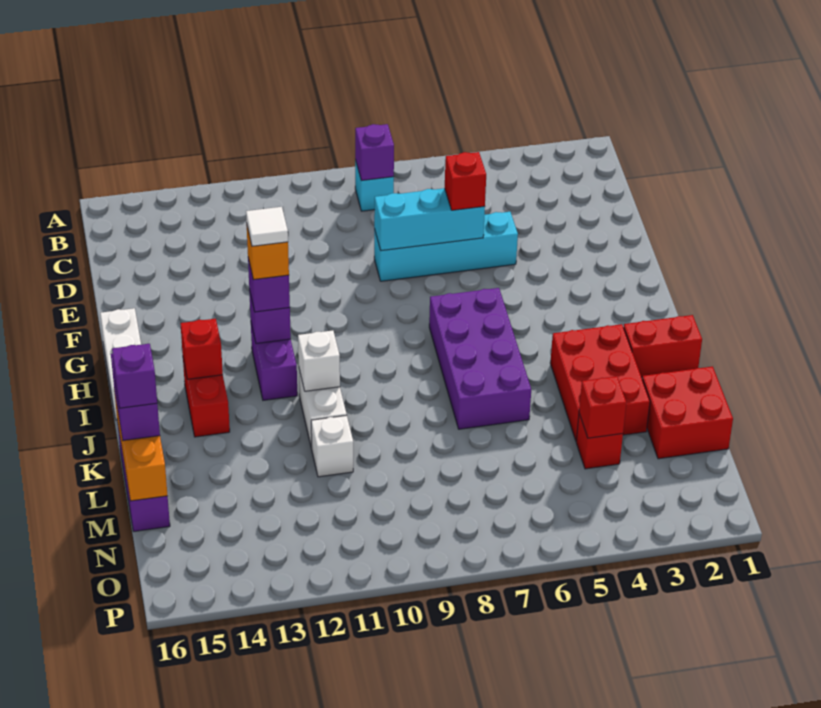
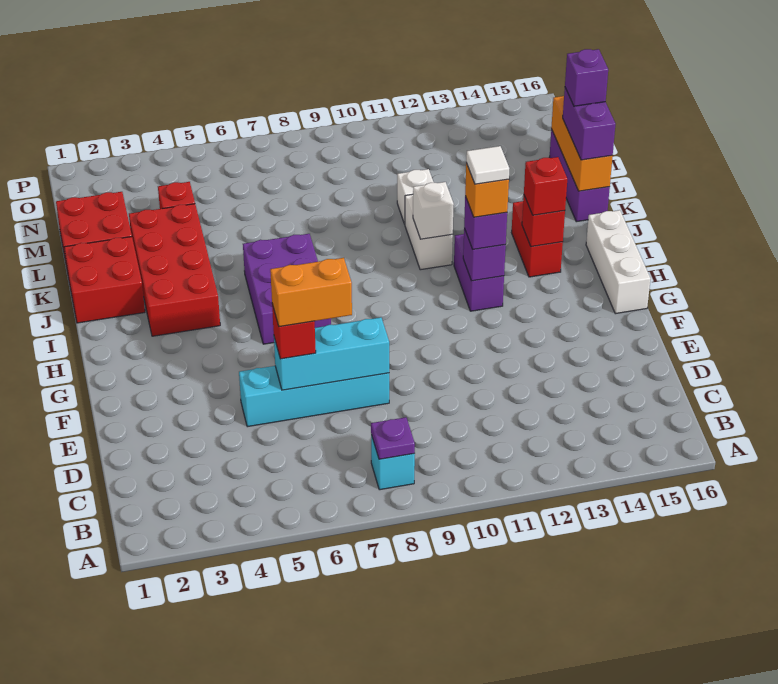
purple 1x1 brick [355,124,394,181] -> purple 1x1 plate [371,417,415,459]
none -> orange 1x2 brick [270,258,352,327]
purple 2x4 brick [429,288,531,429] -> purple 2x3 brick [243,234,331,344]
red 1x2 brick [624,315,702,377] -> red 2x2 brick [64,237,145,323]
red 2x3 brick [550,324,650,441] -> red 2x4 brick [129,204,220,336]
red 1x1 brick [579,376,626,438] -> red 1x1 brick moved to [524,157,567,215]

